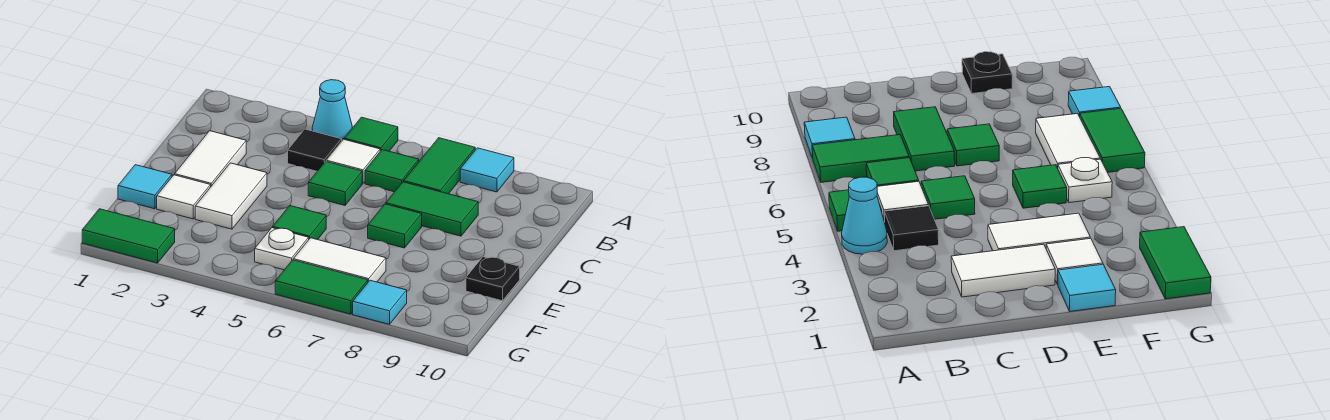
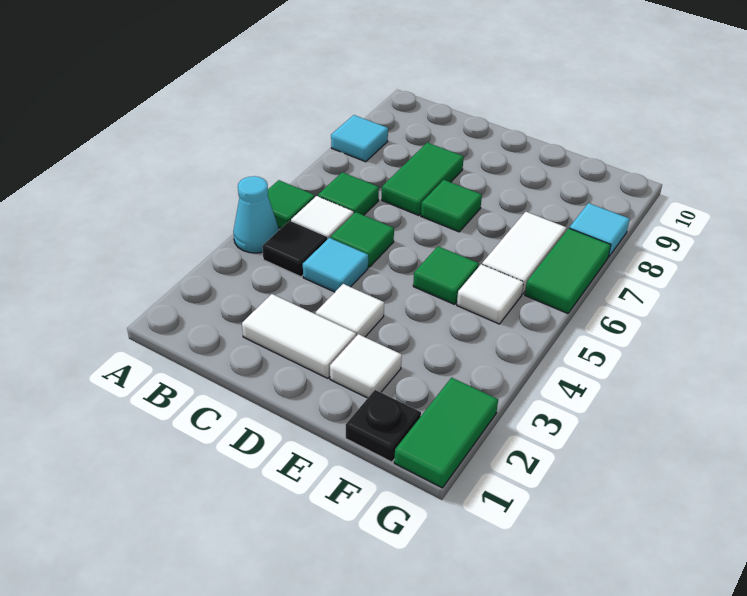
green 1x2 tile [404,138,475,194] -> none
white 1x2 tile [195,163,267,229] -> white 1x1 tile [316,284,384,337]
cyan 1x1 tile [118,165,172,209] -> cyan 1x1 tile moved to [303,238,368,292]
black 1x1 plate [466,257,520,301] -> black 1x1 plate moved to [346,390,421,462]
white 1x1 plate [255,227,309,270] -> white 1x1 tile [457,264,524,324]

